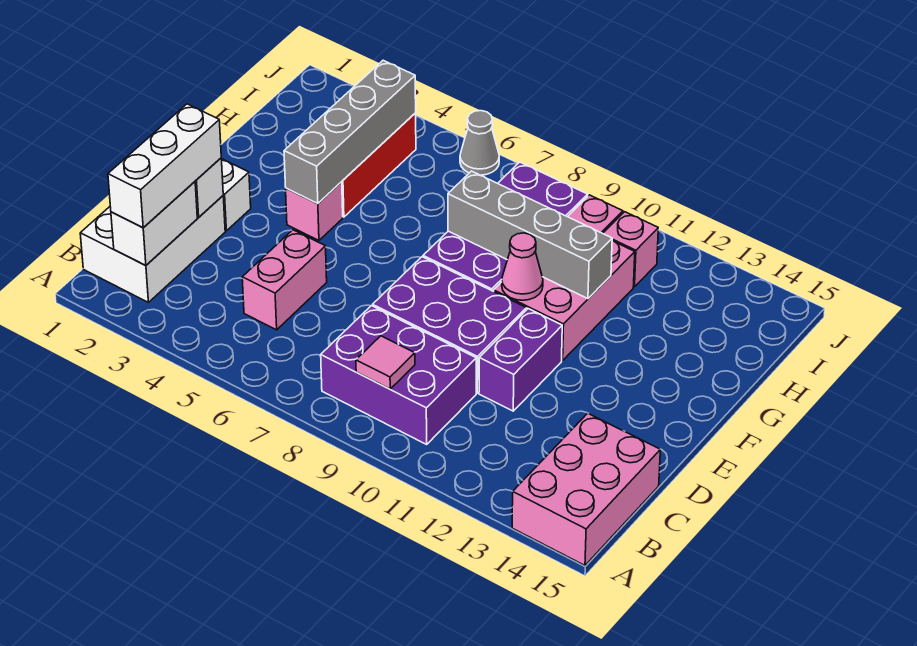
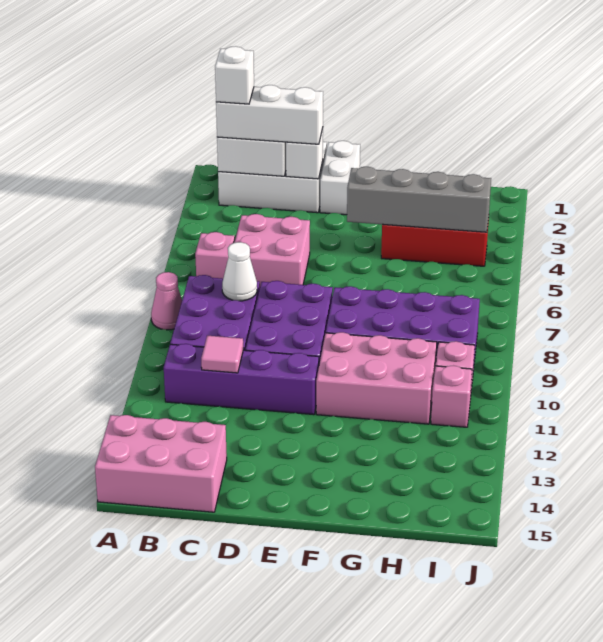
none -> white 1x1 brick [215,46,254,104]
pink 1x1 tile [356,336,415,389] -> pink 1x1 tile moved to [201,336,243,373]
pink 1x2 brick [242,230,327,330] -> pink 2x2 brick [235,214,310,286]
none -> white 1x1 cone [222,242,257,301]
purple 1x2 brick [479,309,562,411] -> purple 1x4 brick [164,344,319,415]
pink 1x1 brick [286,182,343,240] -> pink 1x1 brick moved to [195,232,235,279]
pink 1x1 cone [502,233,543,300] -> pink 1x1 cone moved to [151,272,182,330]
grey 1x4 brick [448,171,612,299] -> none
grey 1x1 cone [460,111,499,175] -> none

